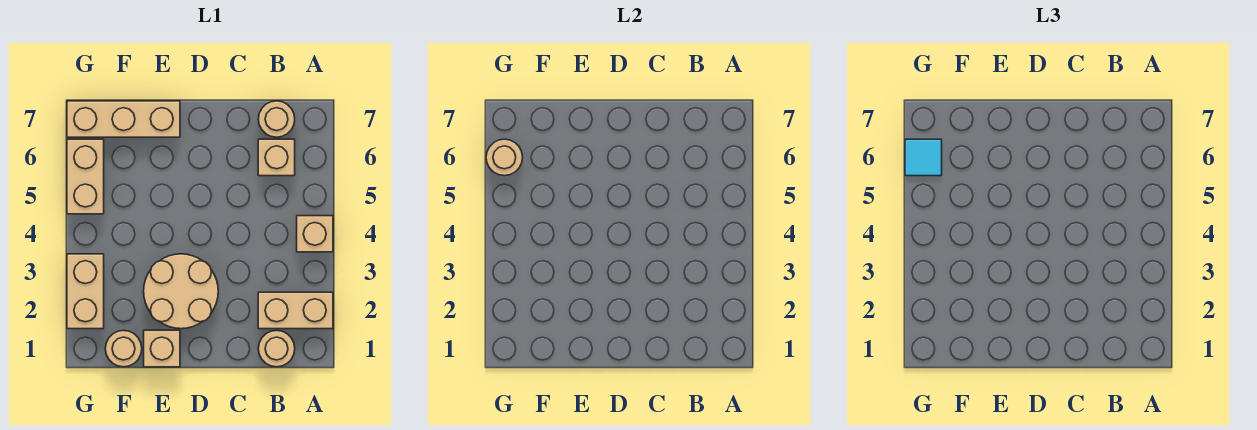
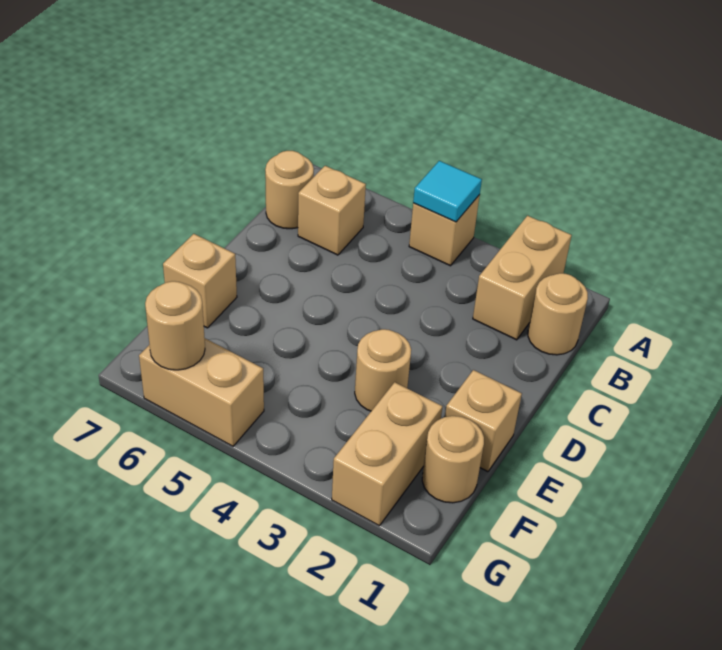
tan 2x2 round brick [144,254,218,329] -> tan 1x1 round brick [355,329,411,411]
tan 1x3 brick [67,101,180,137] -> tan 1x1 brick [163,234,237,328]
tan 1x2 brick [67,254,104,329] -> tan 1x2 brick turned to [332,382,443,526]
cyan 1x1 tile [905,139,942,176] -> cyan 1x1 tile moved to [413,161,482,222]

